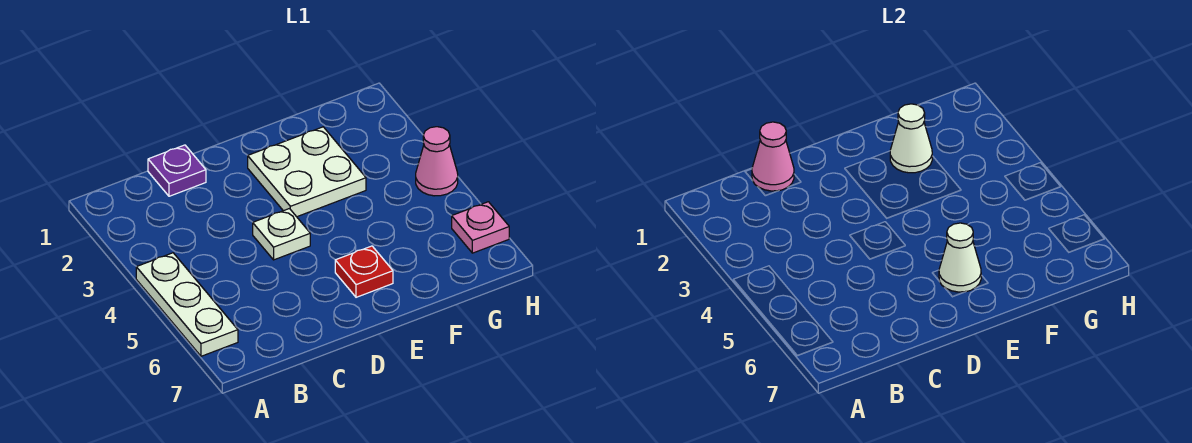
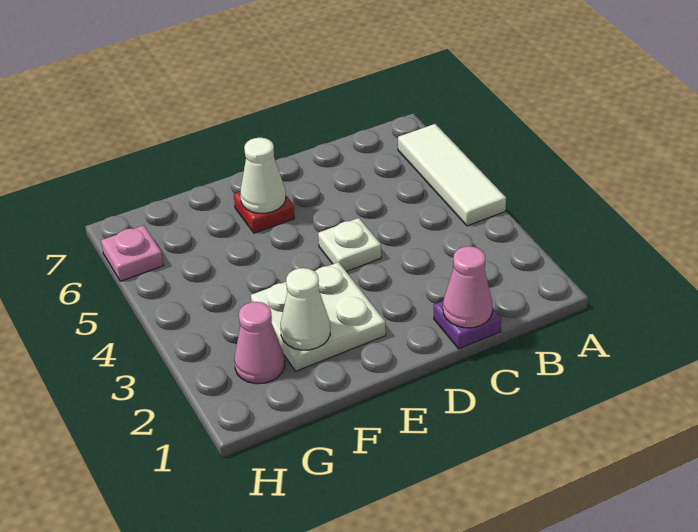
white 1x3 plate [136,253,238,356] -> white 1x3 tile [398,124,506,226]
pink 1x1 cone [416,127,458,196] -> pink 1x1 cone moved to [234,302,285,384]

